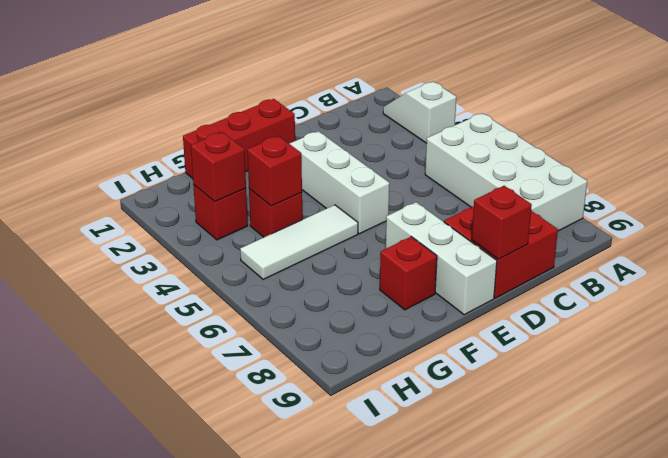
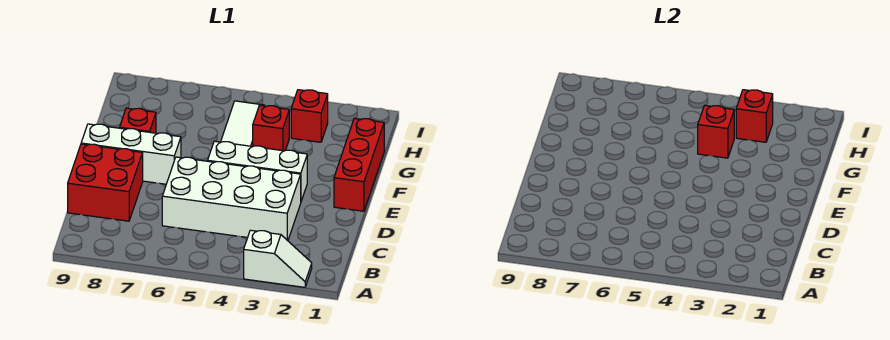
white 2x4 brick [425,113,587,231] -> white 2x4 brick moved to [162,157,301,241]
red 1x1 brick [472,186,532,259] -> none

